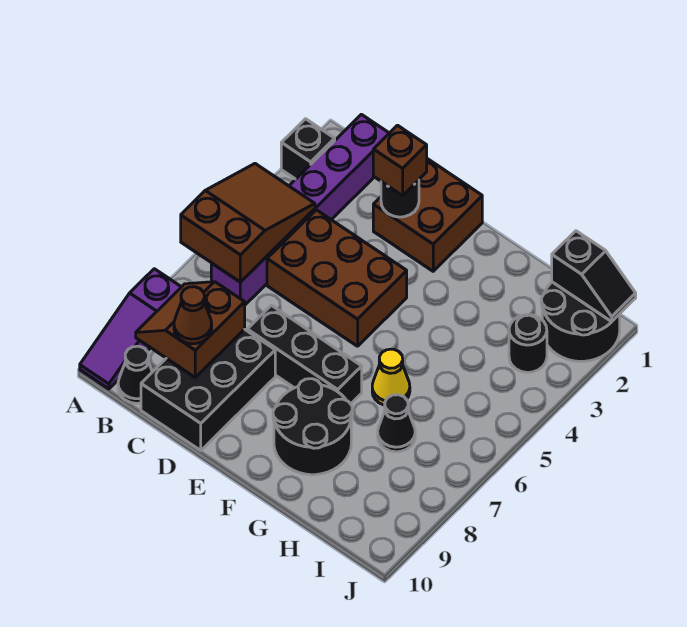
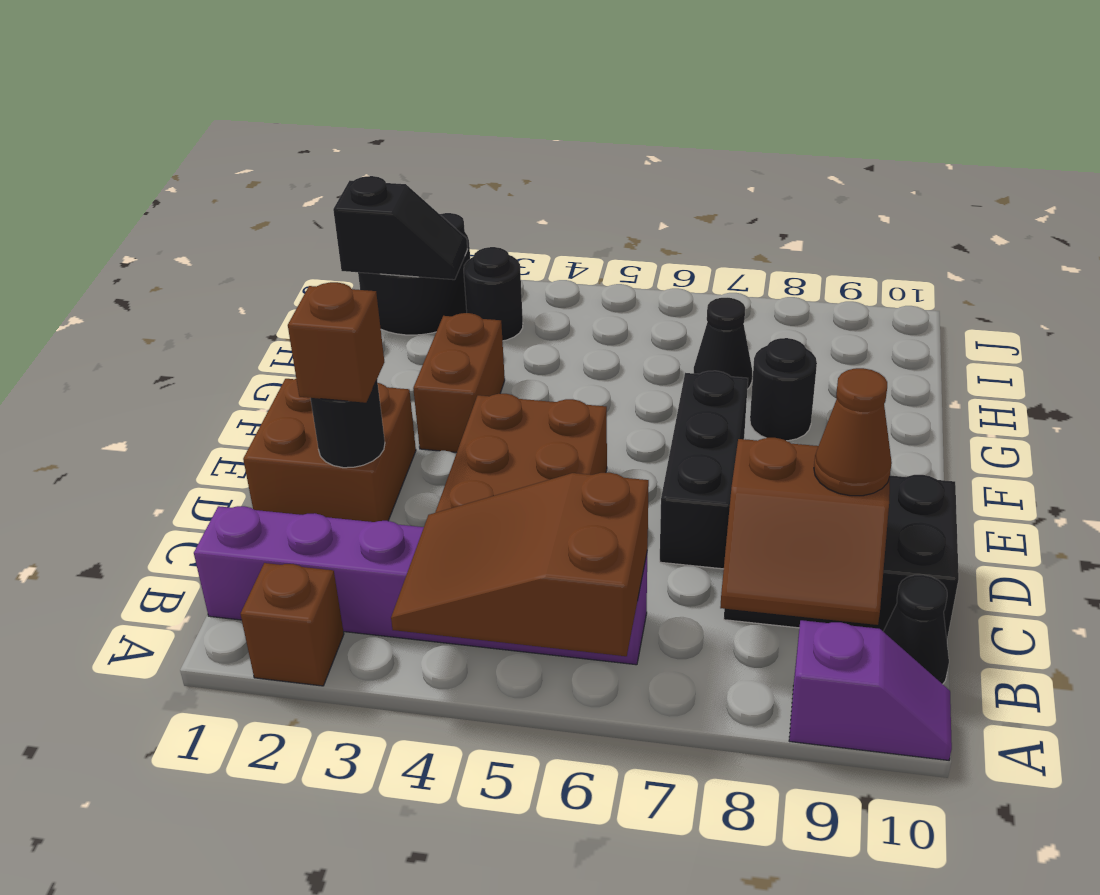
black 1x1 brick [281,119,335,179] -> brown 1x1 brick [241,563,344,686]
purple 1x3 slope [80,269,181,389] -> purple 1x2 slope [789,620,952,760]
none -> brown 1x2 brick [413,313,505,452]
black 2x2 round brick [273,379,352,475] -> black 1x1 round brick [750,338,817,441]
yellow 1x1 cone [372,349,410,405] -> none
black 1x2 slope [552,231,636,322] -> black 1x2 slope turned to [333,176,468,280]

